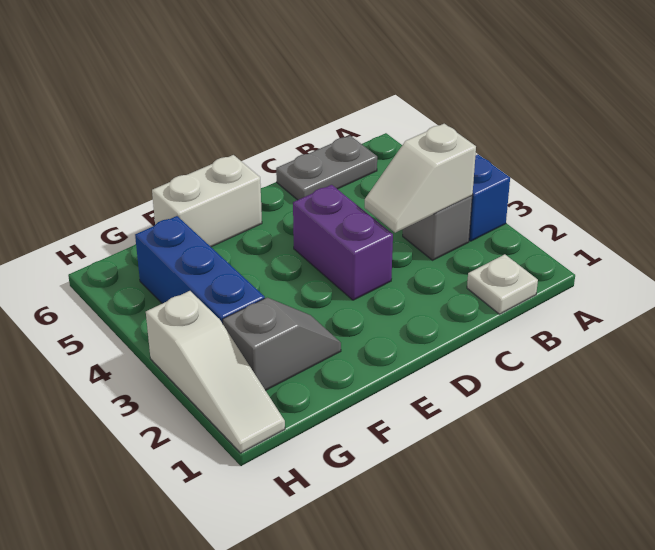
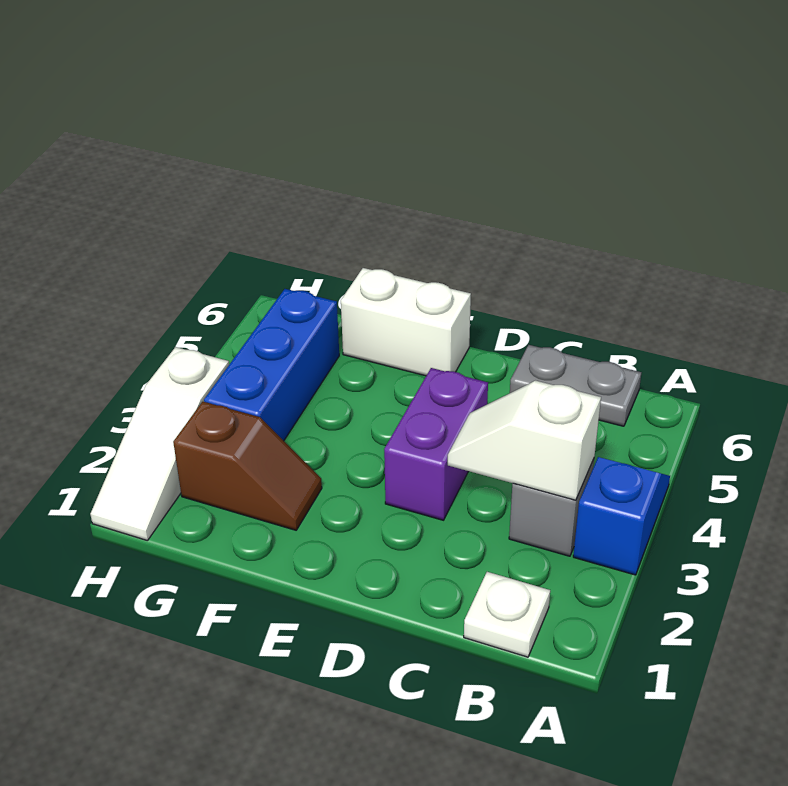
grey 1x2 slope [223,298,341,390] -> brown 1x2 slope [173,402,322,530]

